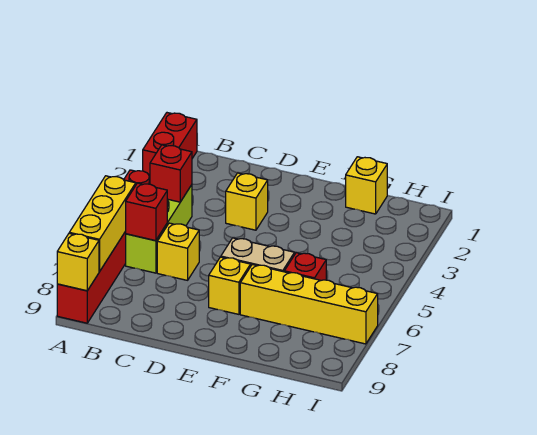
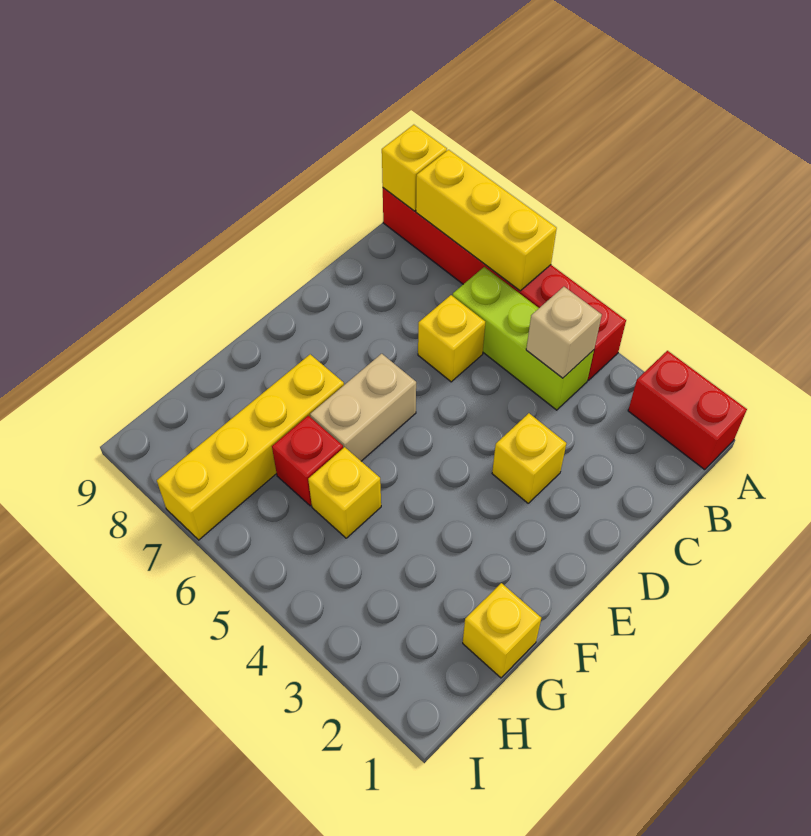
red 1x1 brick [150,145,192,202] -> tan 1x1 brick [526,287,602,378]
red 1x1 brick [125,183,167,241] -> none
yellow 1x1 brick [209,257,251,314] -> yellow 1x1 brick moved to [308,447,381,538]

